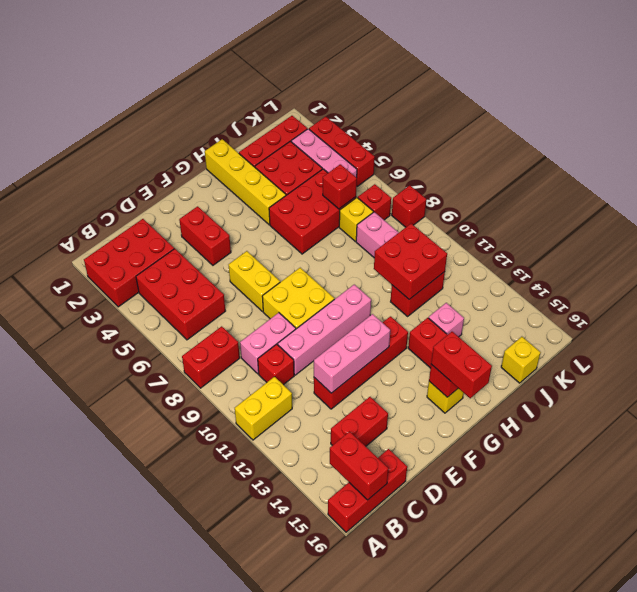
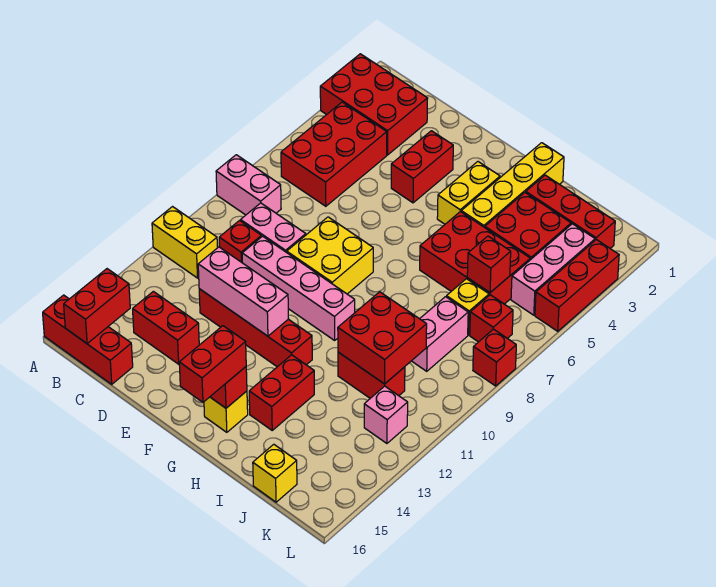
red 1x2 brick [182,326,240,388] -> pink 1x2 brick [216,155,281,215]
yellow 1x2 brick [229,251,280,311] -> yellow 1x2 brick moved to [437,162,500,224]
pink 1x1 brick [429,303,464,337] -> pink 1x1 brick moved to [364,386,408,443]

